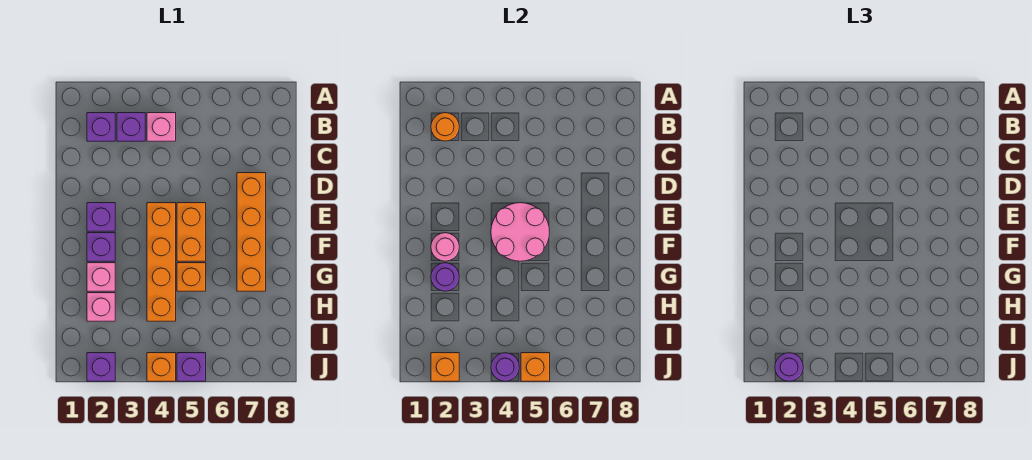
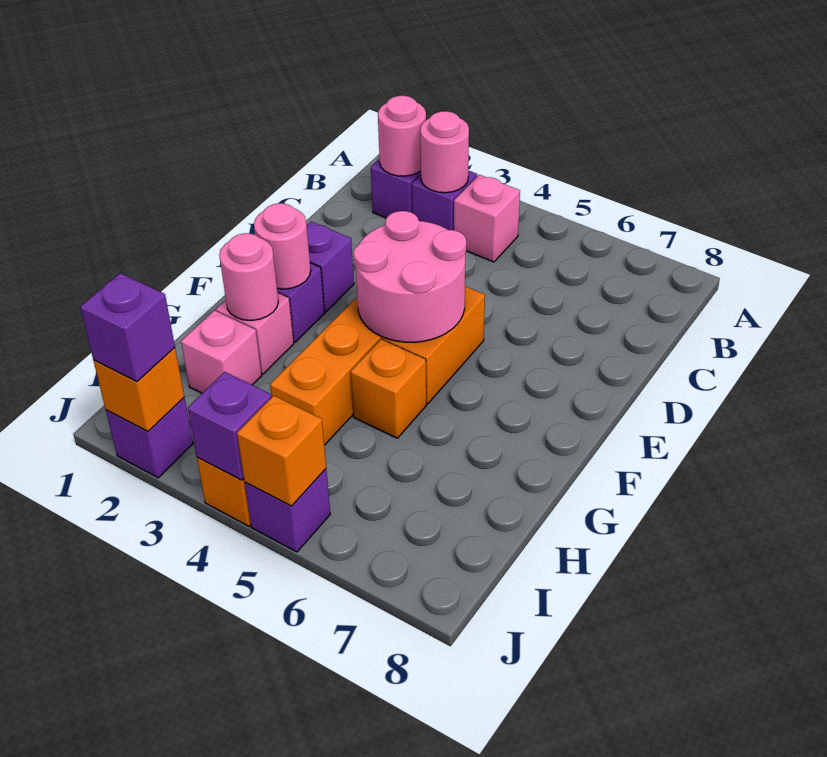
orange 1x1 round brick [431,113,459,141] -> pink 1x1 round brick [378,96,426,176]
none -> pink 1x1 round brick [420,111,469,193]
orange 1x4 brick [237,173,266,291] -> none
purple 1x1 round brick [431,263,459,291] -> pink 1x1 round brick [219,233,278,321]
purple 1x1 round brick [775,353,803,381] -> purple 1x1 brick [80,273,175,382]
purple 1x1 round brick [491,353,519,381] -> purple 1x1 brick [188,372,272,480]

